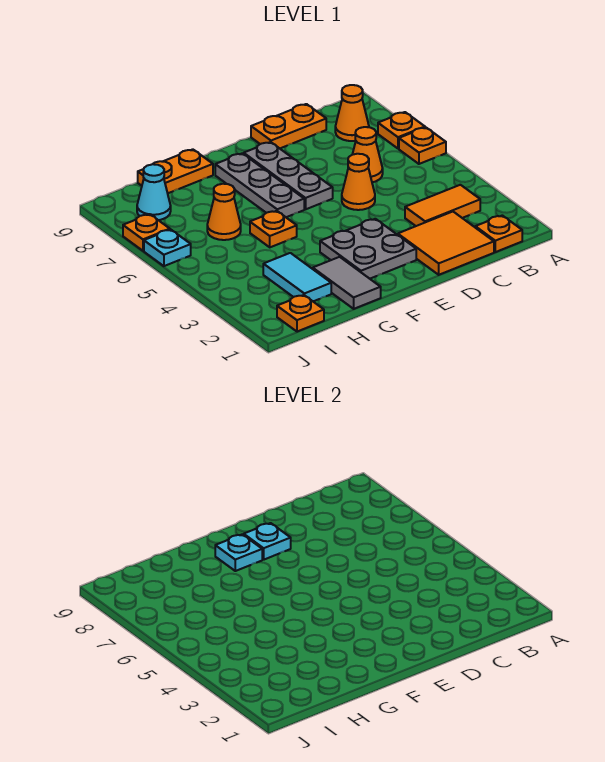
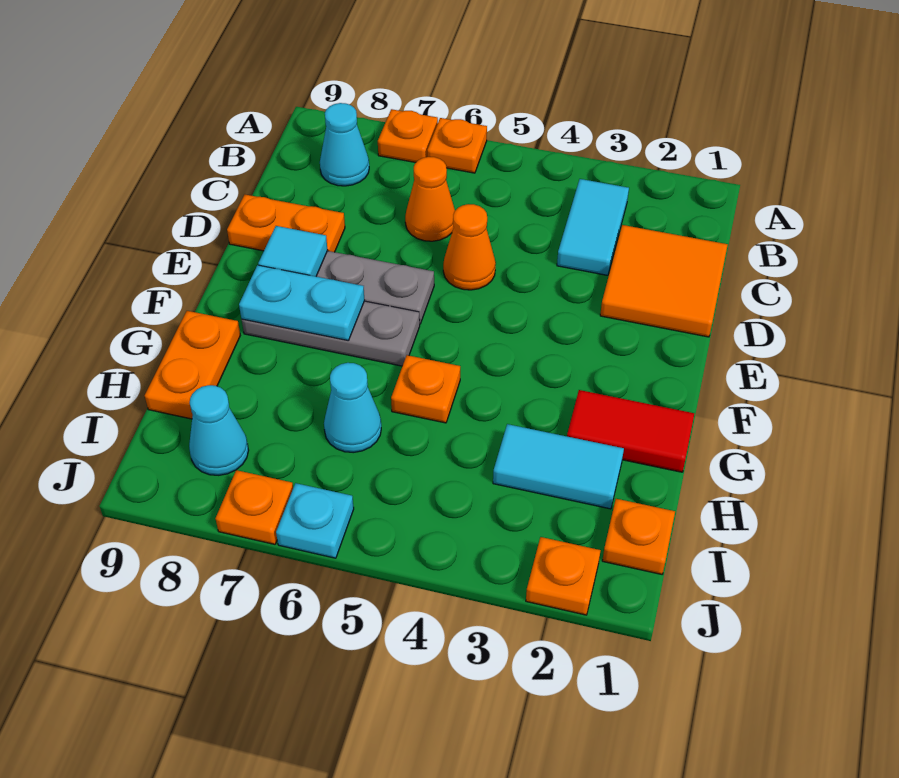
orange 1x1 plate [475,215,522,252] -> orange 1x1 plate moved to [526,537,601,615]
orange 1x2 tile [405,185,480,226] -> cyan 1x2 tile [557,179,629,275]
orange 1x1 cone [335,85,369,141] -> cyan 1x1 cone [320,103,369,186]
orange 1x2 plate [251,104,326,148] -> orange 1x2 plate turned to [227,195,345,252]
grey 2x2 plate [320,219,416,279] -> none
cyan 1x1 plate [244,523,291,560] -> cyan 1x1 tile [258,226,328,276]
cyan 1x1 plate [215,534,262,571] -> cyan 1x2 plate [239,265,365,341]
grey 1x2 tile [313,257,381,309] -> red 1x2 tile [567,390,694,472]
orange 1x1 cone [207,184,241,240] -> cyan 1x1 cone [324,363,381,453]

